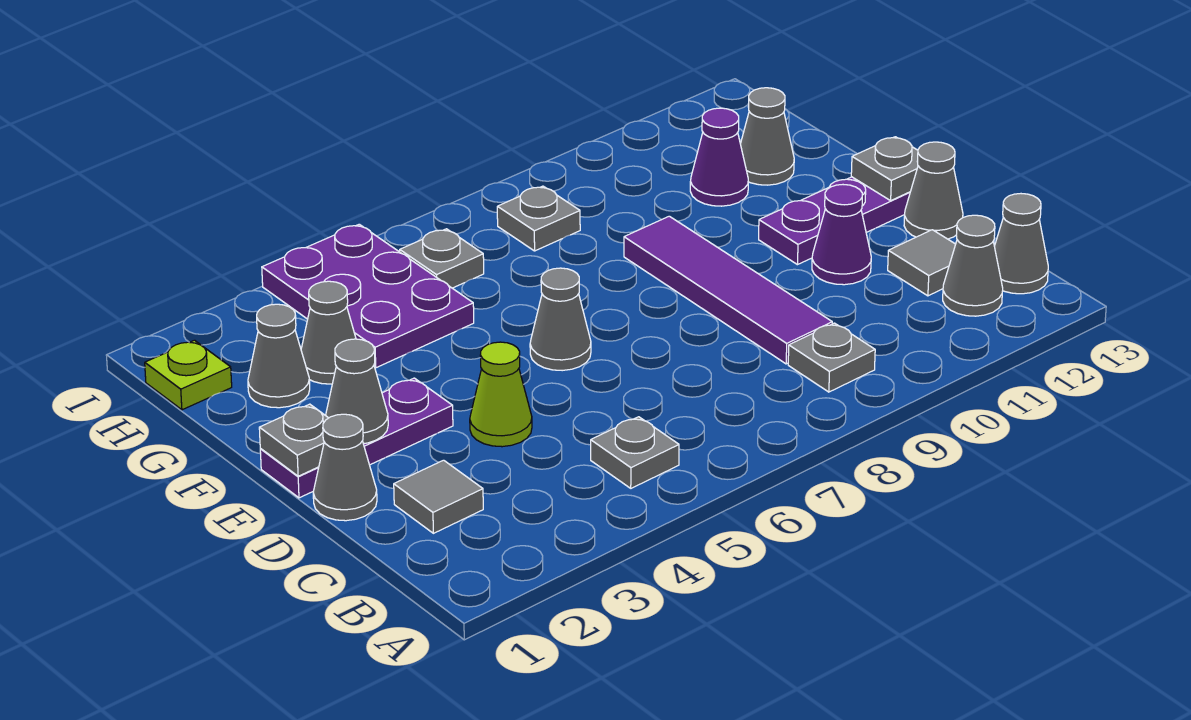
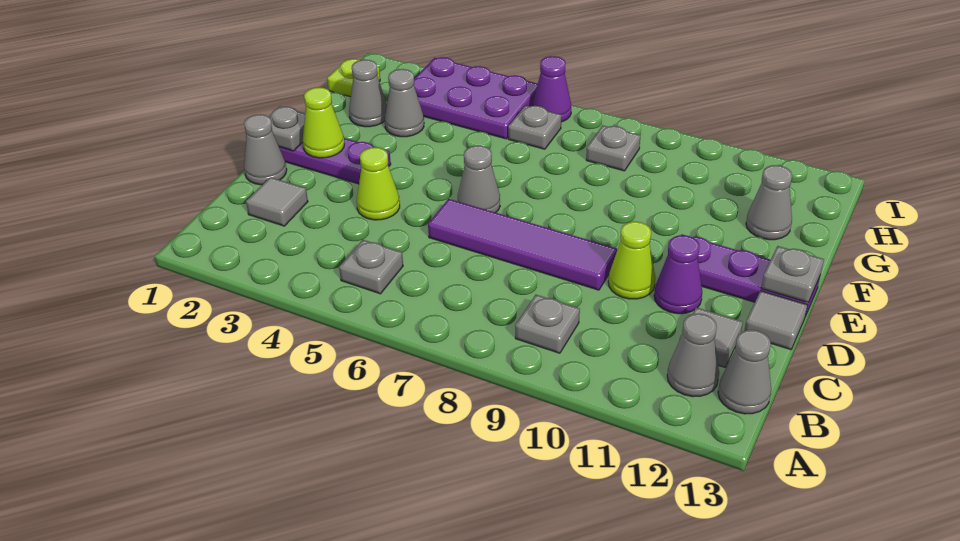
purple 1x4 tile [624,216,832,364] -> purple 1x4 tile turned to [428,199,617,290]
none -> lime 1x1 cone [608,222,655,299]
grey 1x1 cone [904,142,963,239] -> grey 1x1 tile [744,291,808,350]
grey 1x1 cone [326,339,388,444] -> lime 1x1 cone [302,87,344,158]
purple 2x3 plate [262,224,474,368] -> purple 2x3 plate turned to [414,57,538,139]
purple 1x1 cone [690,108,748,206] -> purple 1x1 cone moved to [532,56,571,122]

